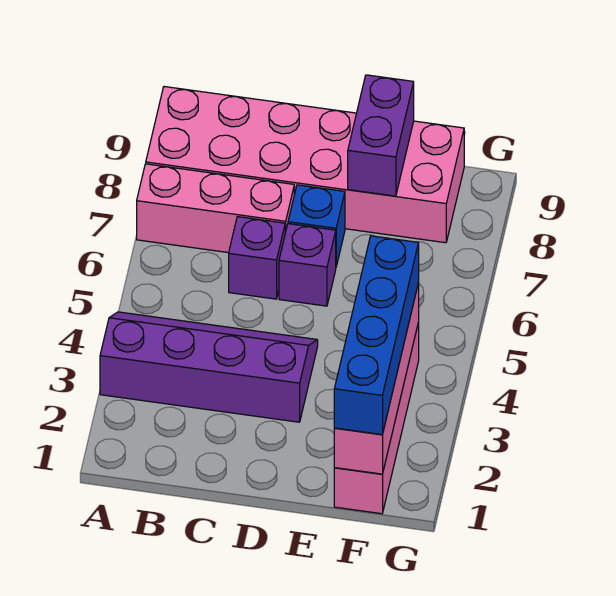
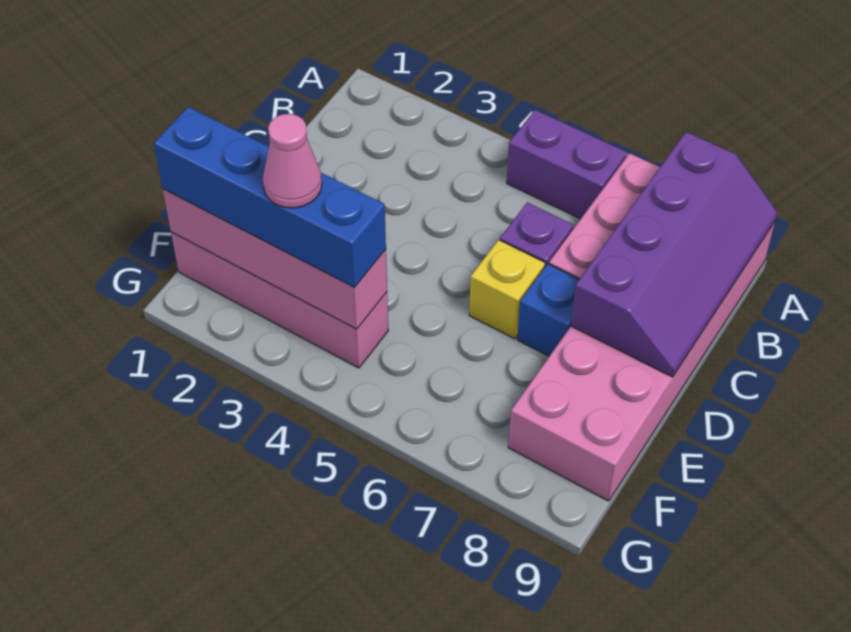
purple 2x4 slope [100,312,318,422] -> purple 2x4 slope moved to [571,132,778,377]
purple 1x1 brick [279,224,336,306] -> yellow 1x1 brick [469,240,545,339]
purple 1x2 brick [348,75,414,196] -> purple 1x2 brick moved to [507,110,627,219]
none -> pink 1x1 cone [263,114,322,208]

